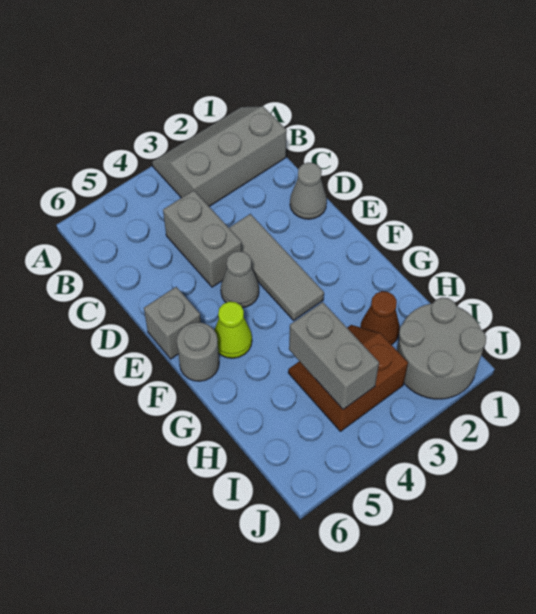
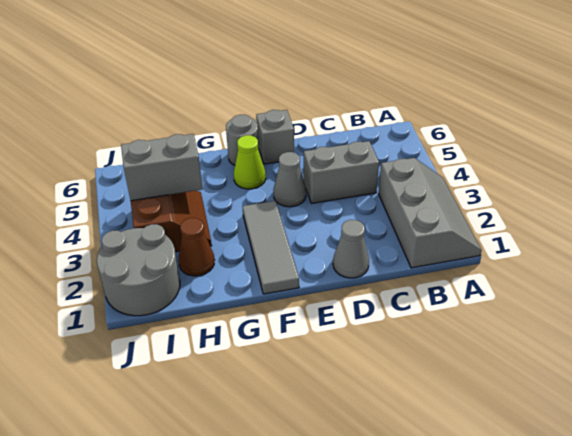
grey 1x3 tile [229,214,324,320] -> grey 1x3 tile turned to [242,201,299,294]

